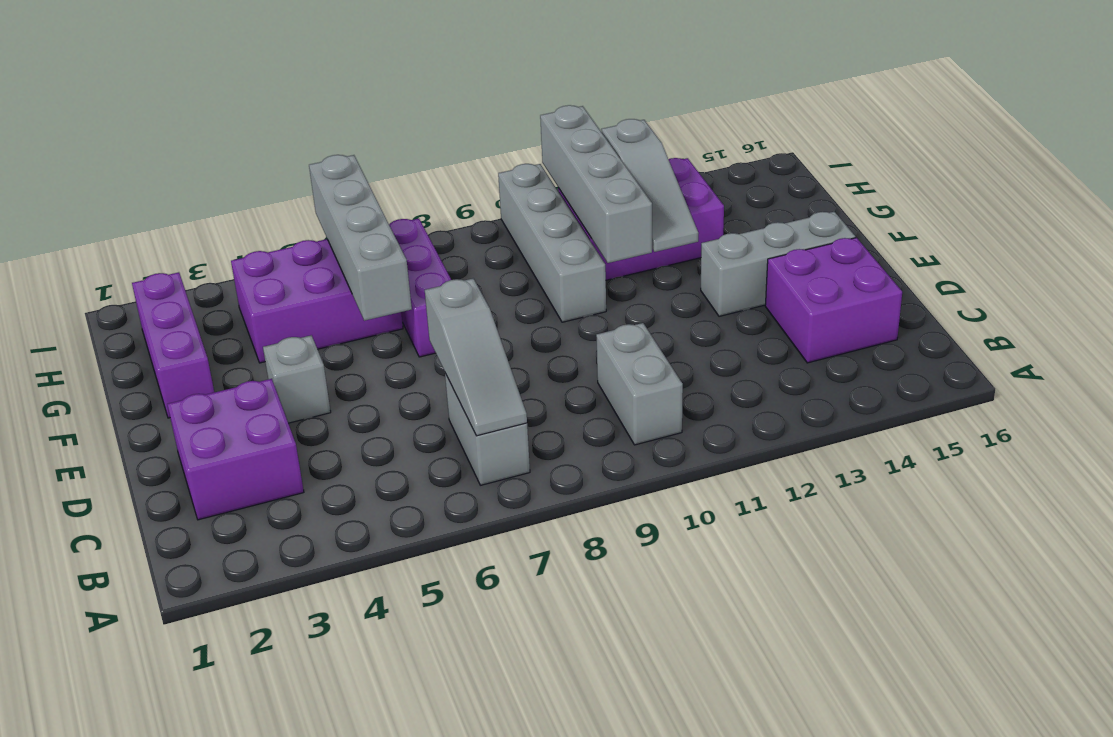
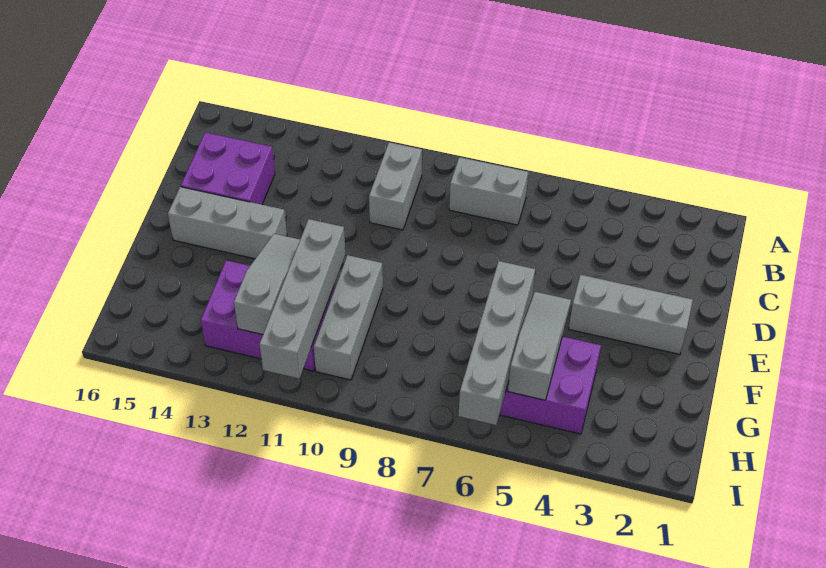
grey 1x2 brick [445,373,530,485] -> grey 1x2 brick turned to [449,157,528,225]
grey 1x3 slope [425,279,527,436] -> grey 1x3 slope moved to [508,292,571,400]
purple 2x2 brick [167,379,304,520] -> none
grey 1x1 brick [263,335,331,423] -> grey 1x3 brick [569,275,693,354]
purple 1x3 brick [132,272,214,418] -> none
purple 1x3 brick [389,219,451,357] -> none
grey 1x4 brick [498,164,606,322] -> grey 1x3 brick [314,255,383,380]

